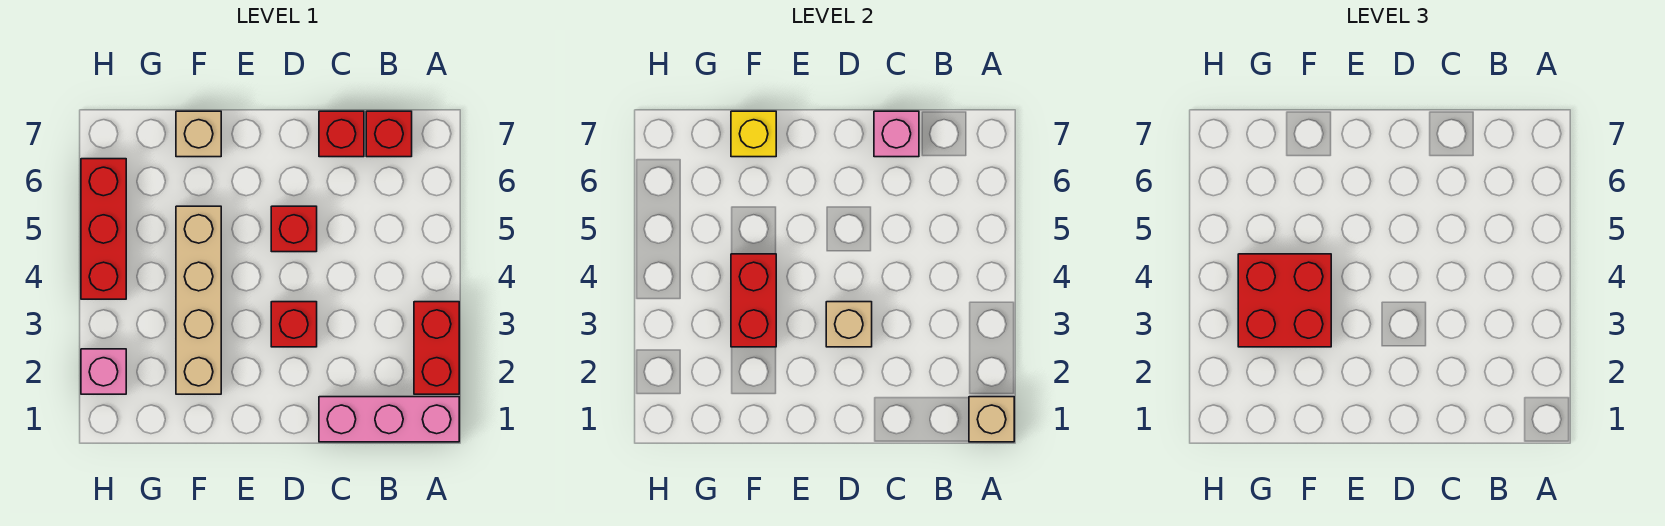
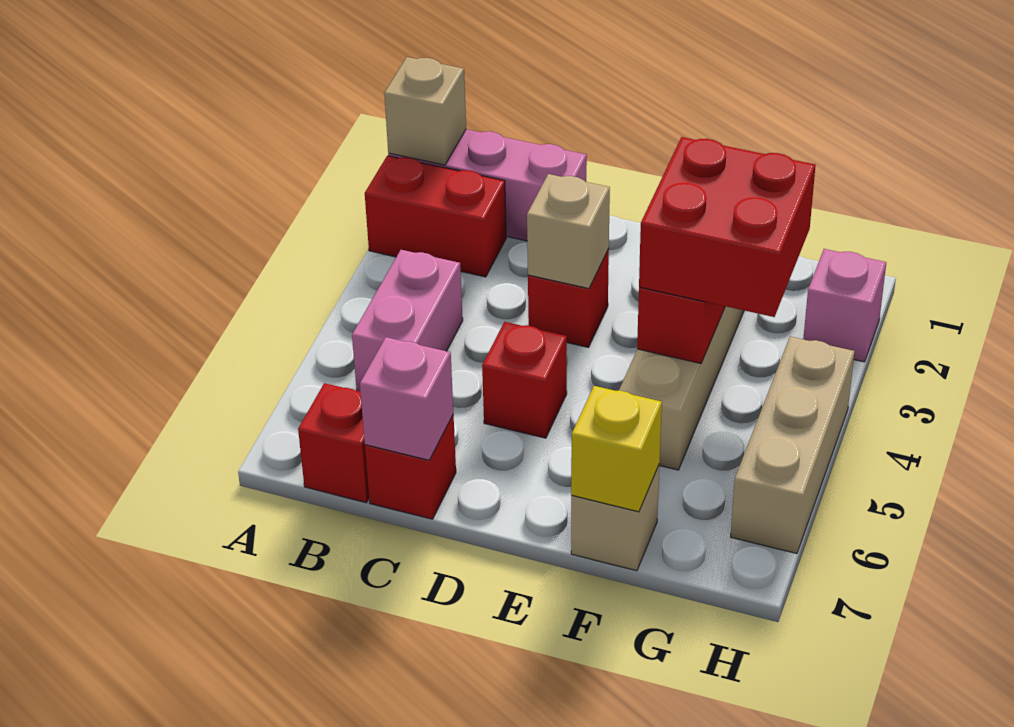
red 1x2 brick [414,302,459,394] -> red 1x2 brick turned to [365,156,506,277]
none -> pink 1x2 brick [352,250,463,392]
red 1x3 brick [81,159,126,299] -> tan 1x3 brick [731,337,855,554]

